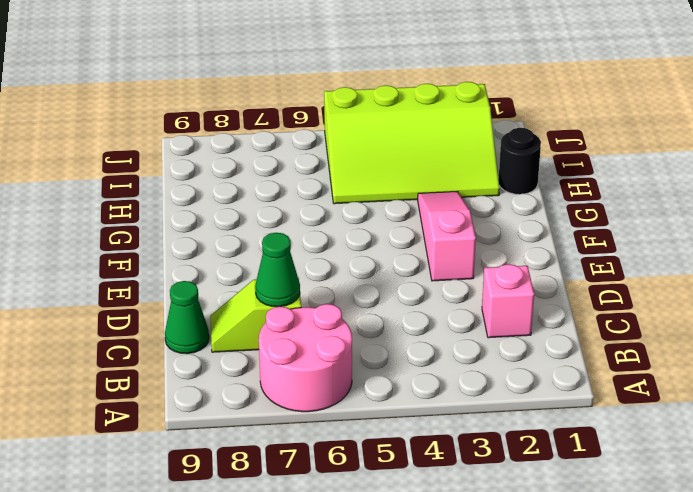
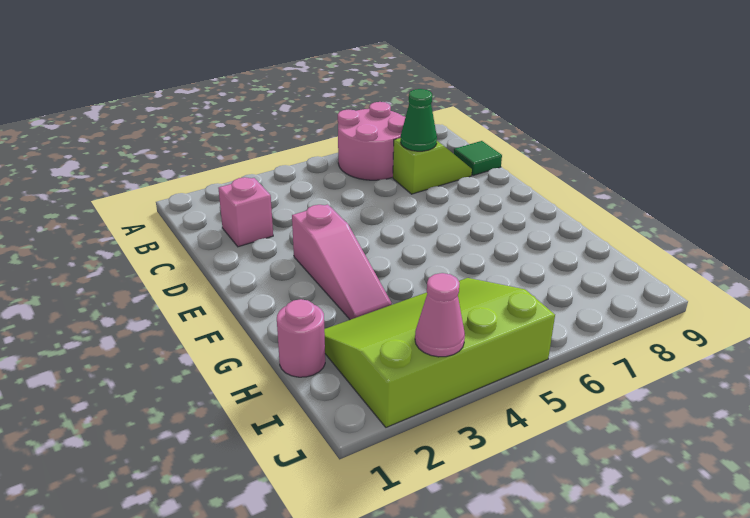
green 1x1 cone [165,281,209,354] -> green 1x1 tile [454,141,502,176]
black 1x1 round brick [499,128,541,194] -> pink 1x1 round brick [277,299,325,377]
none -> pink 1x1 cone [415,273,465,357]

